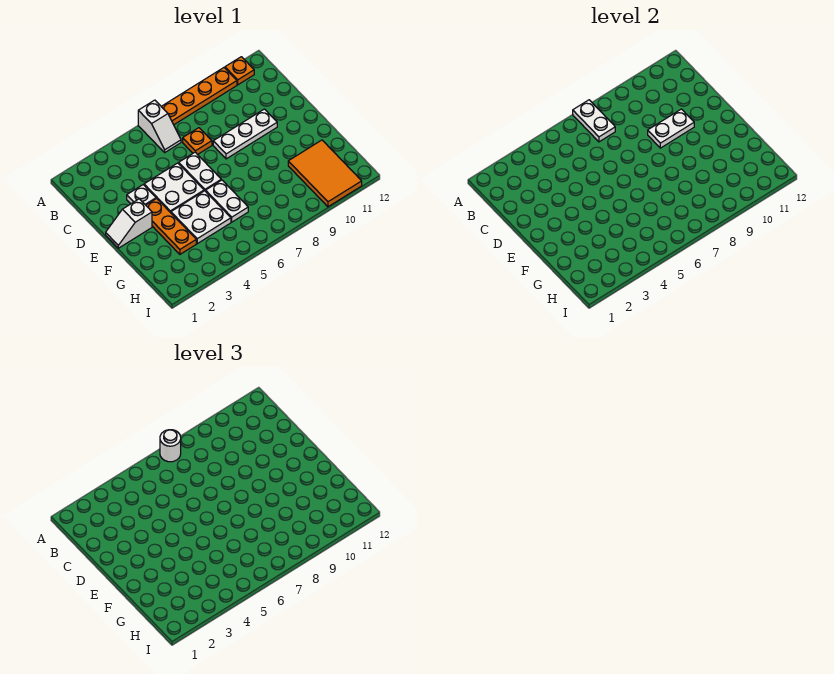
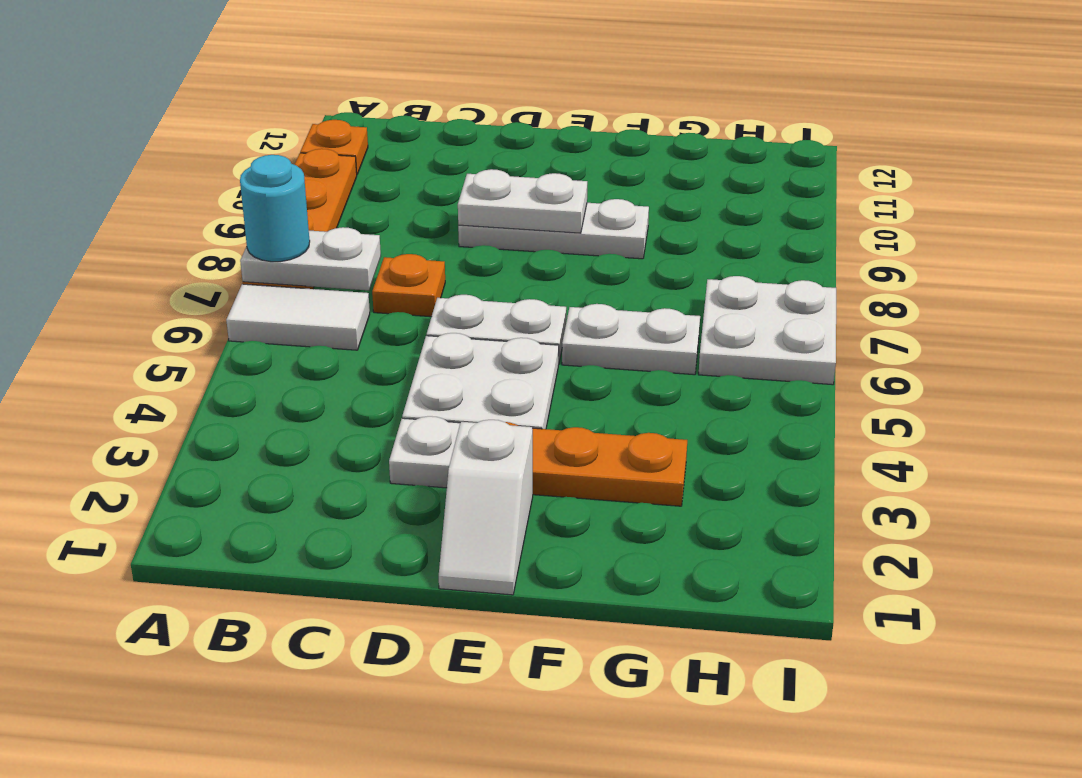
white 1x2 slope [138,100,181,152] -> white 1x2 tile [226,284,370,350]
white 1x1 round brick [160,430,181,462] -> cyan 1x1 round brick [240,155,310,262]
white 1x3 plate [213,109,277,159] -> white 1x3 plate turned to [458,199,649,259]
white 1x2 plate [648,109,694,148] -> white 1x2 plate turned to [458,169,587,233]
white 2x2 plate [171,191,231,244] -> white 2x2 plate moved to [699,276,836,385]
orange 2x3 tile [288,140,362,207] -> none

